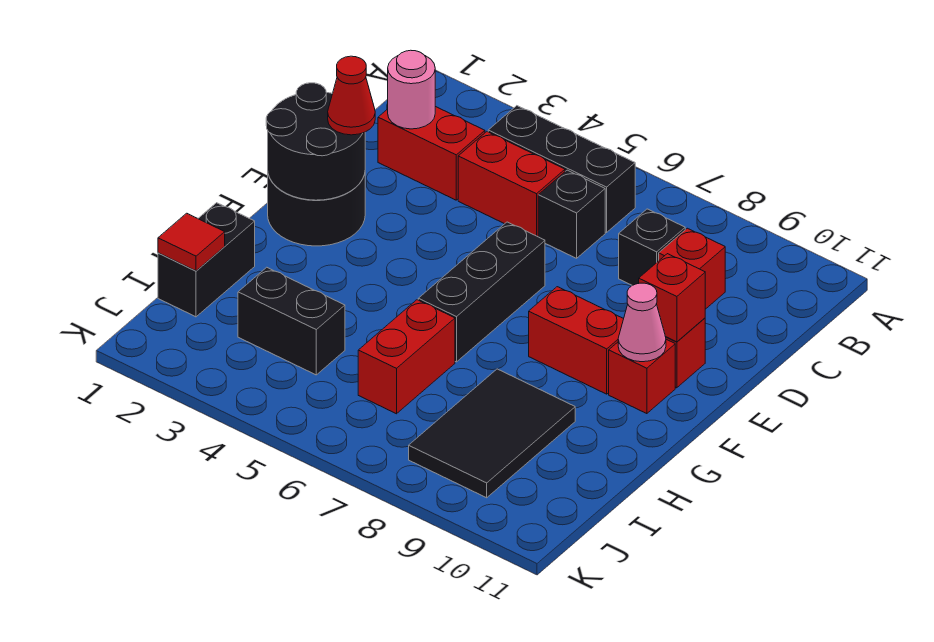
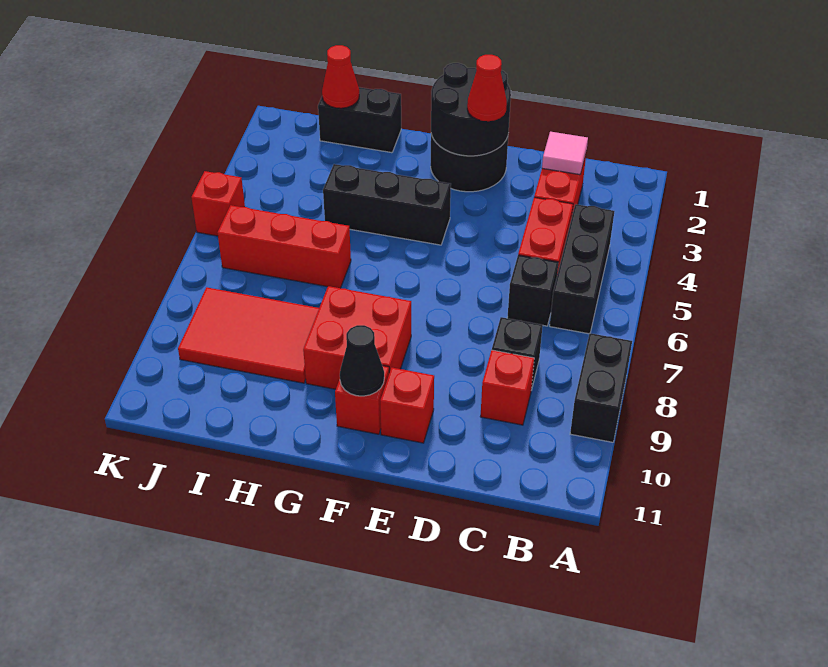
pink 1x1 round brick [388,50,435,129] -> pink 1x1 tile [542,132,588,175]
black 1x3 brick [418,222,545,362] -> black 1x3 brick moved to [323,164,451,245]
red 1x1 brick [639,254,705,342] -> red 1x1 brick moved to [191,171,245,236]
red 1x2 brick [529,287,623,394] -> red 2x2 brick [303,286,411,389]
pink 1x1 cone [618,283,666,362] -> black 1x1 cone [340,325,384,396]
red 1x2 brick [358,300,455,414] -> red 1x3 brick [217,205,351,288]
black 2x3 tile [409,369,575,498] -> red 2x3 tile [178,287,319,383]
red 1x1 tile [158,213,225,271] -> red 1x1 cone [322,45,359,108]
black 1x2 brick [238,267,345,375] -> black 1x2 brick moved to [570,333,632,442]

